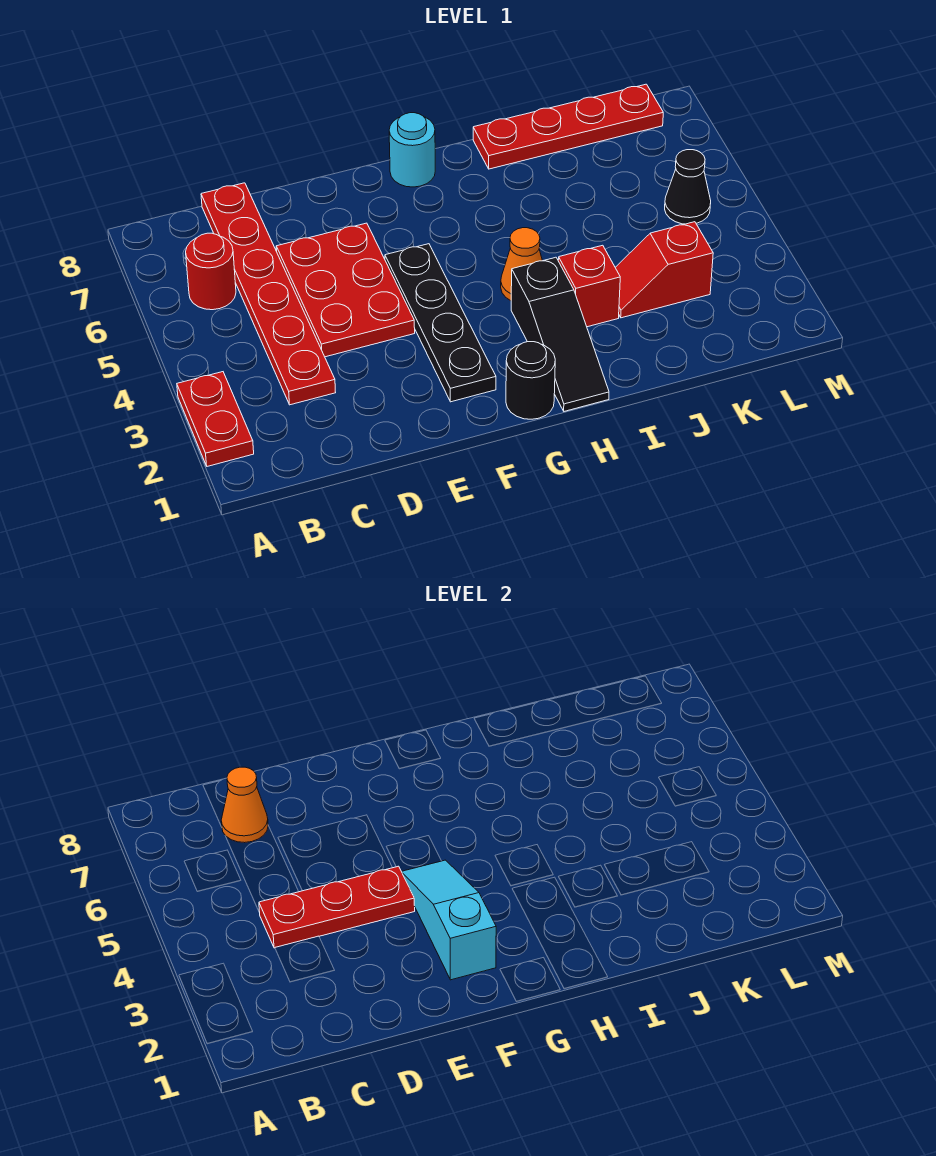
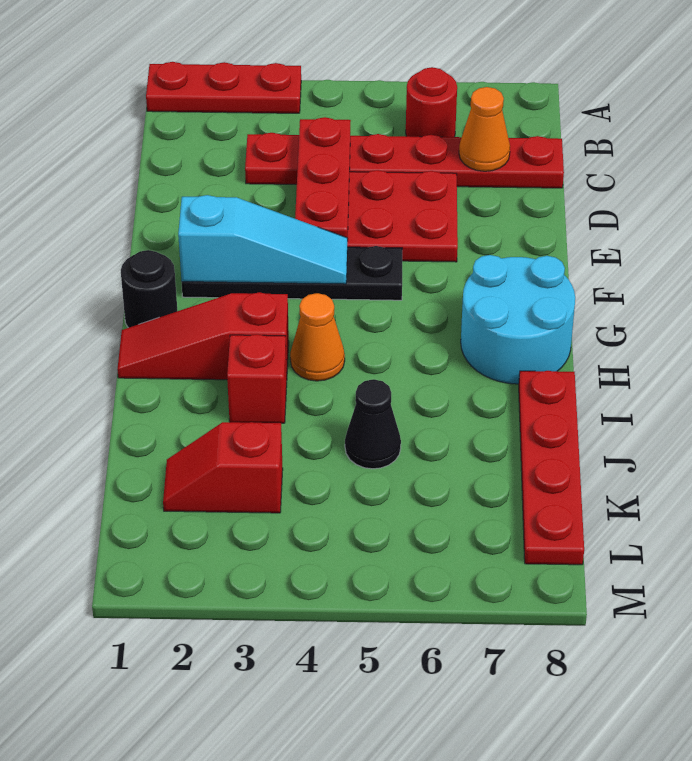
red 1x2 plate [177,372,254,466] -> red 1x3 plate [146,62,301,113]
cyan 1x1 round brick [389,113,435,187] -> cyan 2x2 round brick [461,255,575,384]
black 1x3 slope [511,257,609,411] -> red 1x3 slope [117,292,289,380]
red 1x2 slope [615,222,713,318] -> red 1x2 slope turned to [163,422,283,513]
black 1x1 cone [665,150,711,224] -> black 1x1 cone moved to [345,379,401,469]

